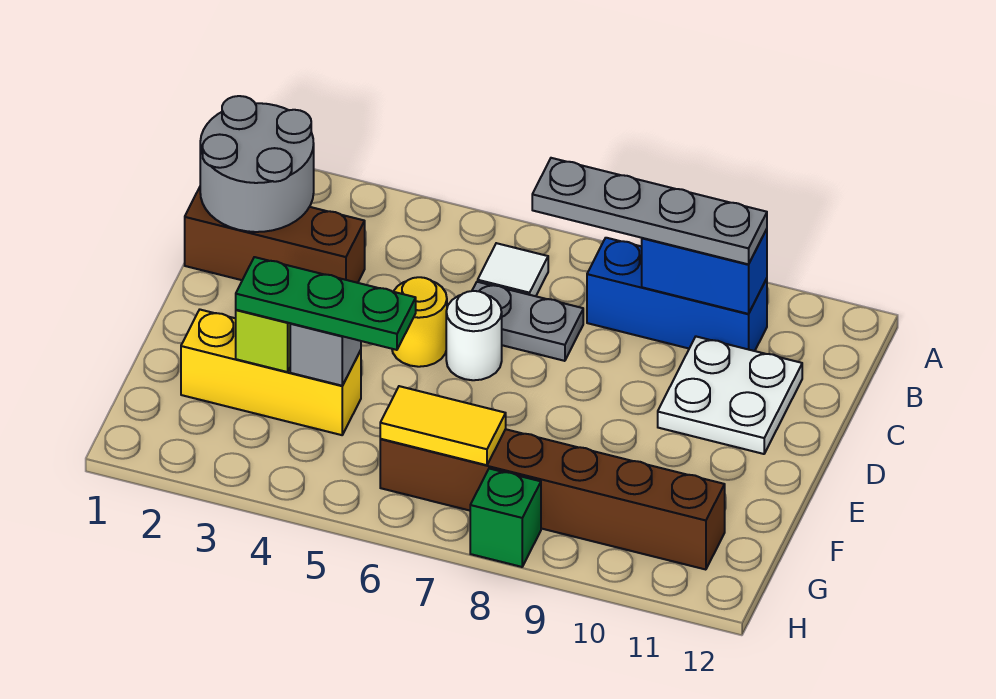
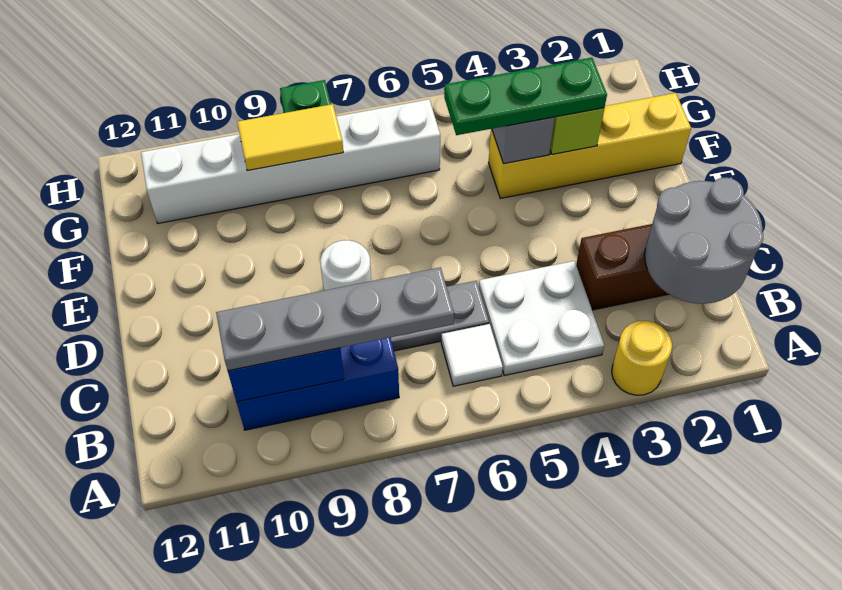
white 2x2 plate [658,337,802,454] -> white 2x2 plate moved to [479,261,604,376]
yellow 1x1 round brick [392,277,447,367] -> yellow 1x1 round brick moved to [612,321,672,395]
white 1x1 round brick [446,291,502,380] -> white 1x1 round brick moved to [320,240,371,290]
yellow 1x3 brick [181,310,361,435] -> yellow 1x4 brick [489,93,691,198]
brown 1x6 brick [380,429,725,570] -> white 1x6 brick [141,99,440,223]
yellow 1x2 tile [380,386,506,465] -> yellow 1x2 tile moved to [237,104,343,171]

